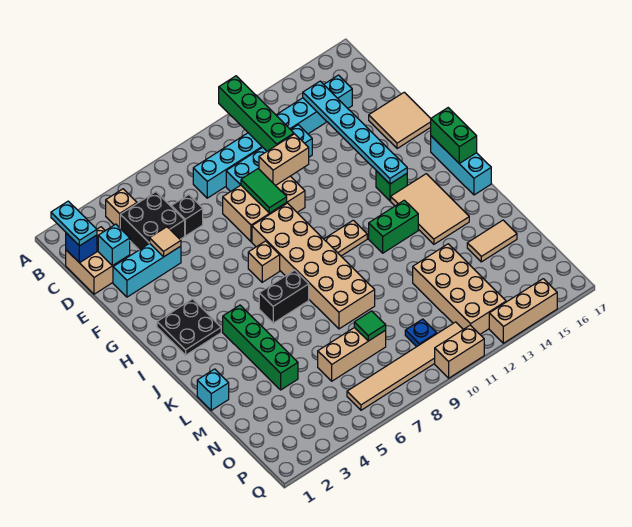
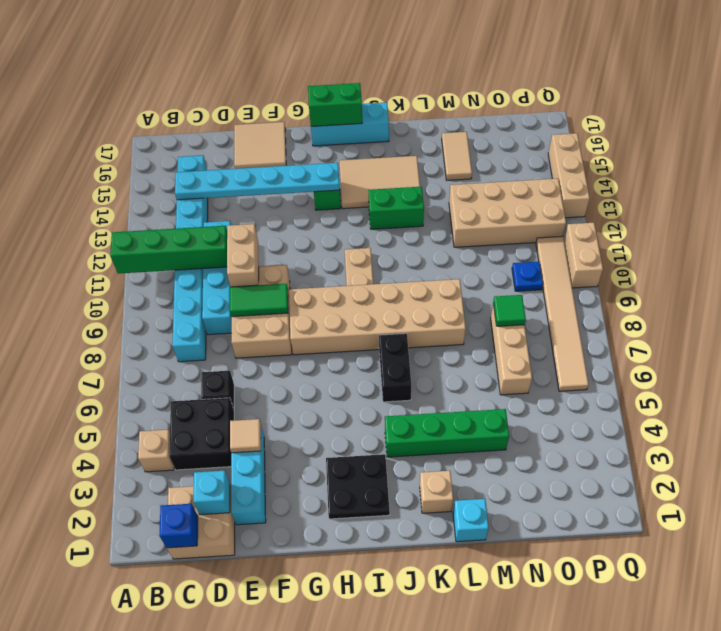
cyan 1x2 plate [51,201,97,246] -> none
tan 1x1 brick [248,241,280,282] -> tan 1x1 brick moved to [420,471,453,513]
green 1x2 brick [369,200,418,253] -> green 1x2 brick turned to [368,187,424,229]

